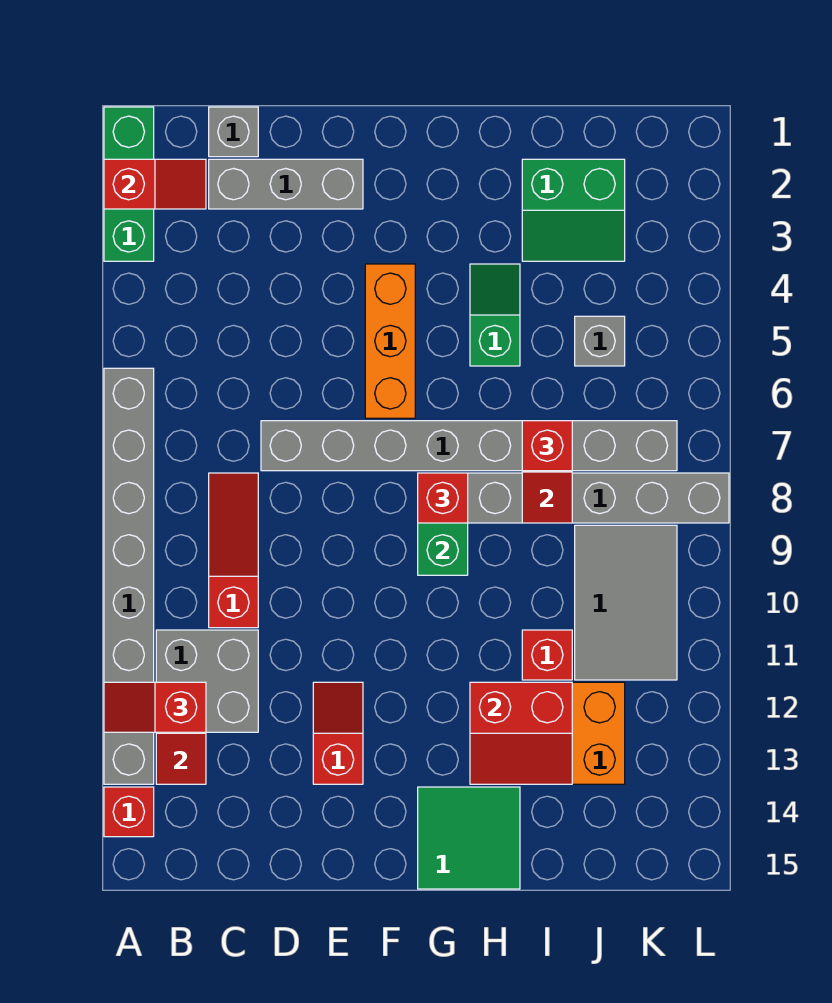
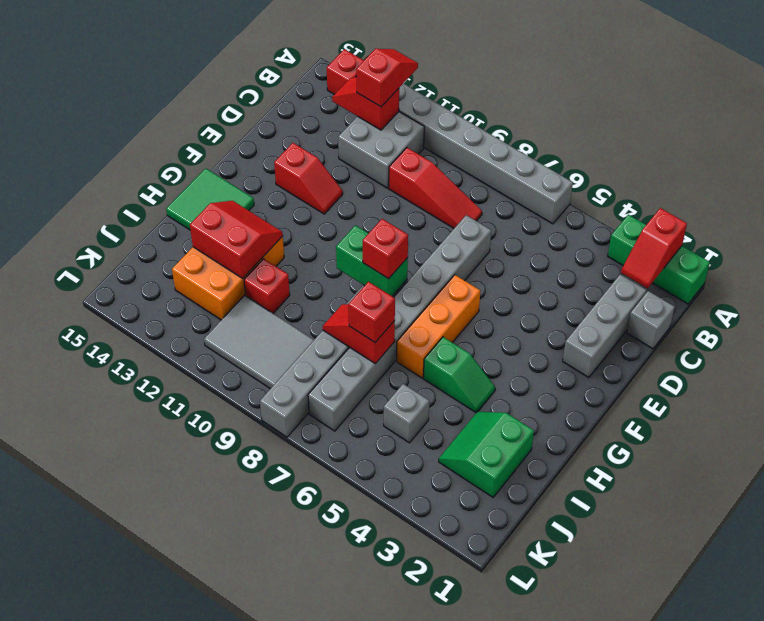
orange 1x3 brick [365,264,415,418] -> orange 1x3 brick turned to [397,275,480,378]
red 2x2 slope [470,682,572,784] -> red 2x2 slope turned to [190,201,283,279]

